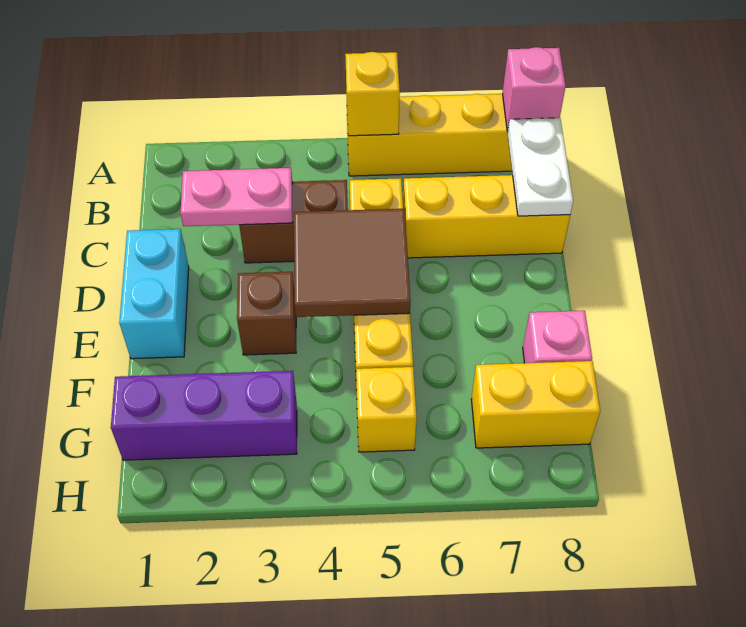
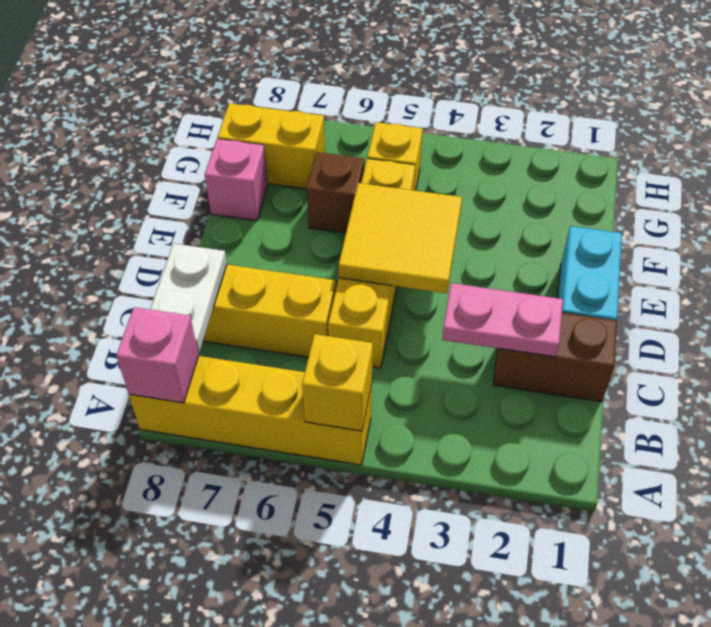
brown 1x2 brick [239,180,348,263] -> brown 1x2 brick moved to [493,313,617,402]
brown 2x2 tile [294,209,411,317] -> yellow 2x2 tile [339,183,462,293]
brown 1x1 brick [237,272,296,355] -> brown 1x1 brick moved to [307,152,364,233]
purple 1x3 brick [111,371,297,460] -> none

